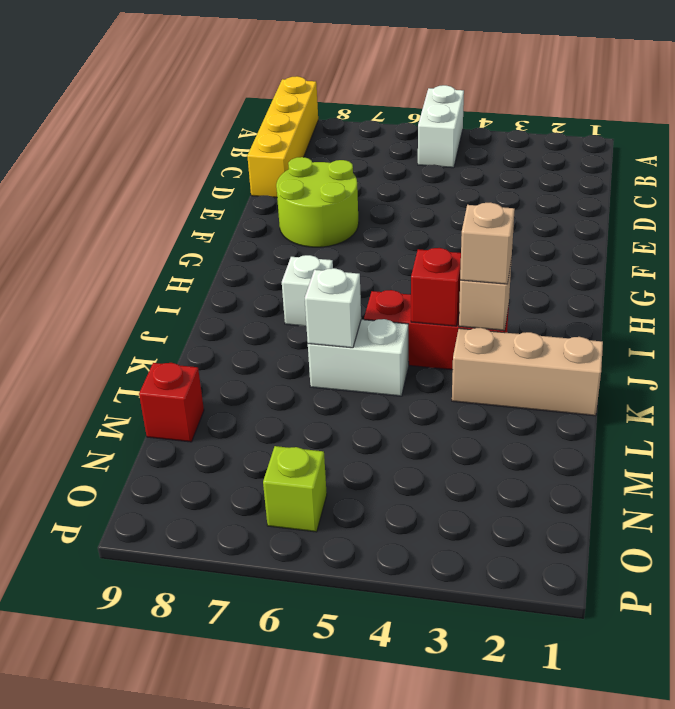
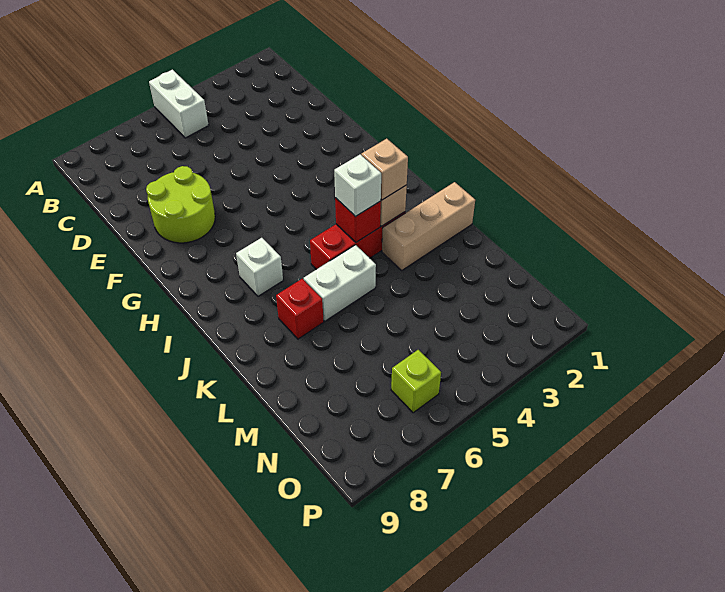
yellow 1x4 brick [247,76,318,198] -> none
white 1x1 brick [305,268,361,348] -> white 1x1 brick moved to [334,154,381,217]
red 1x1 brick [139,363,204,442] -> red 1x1 brick moved to [276,279,324,339]

